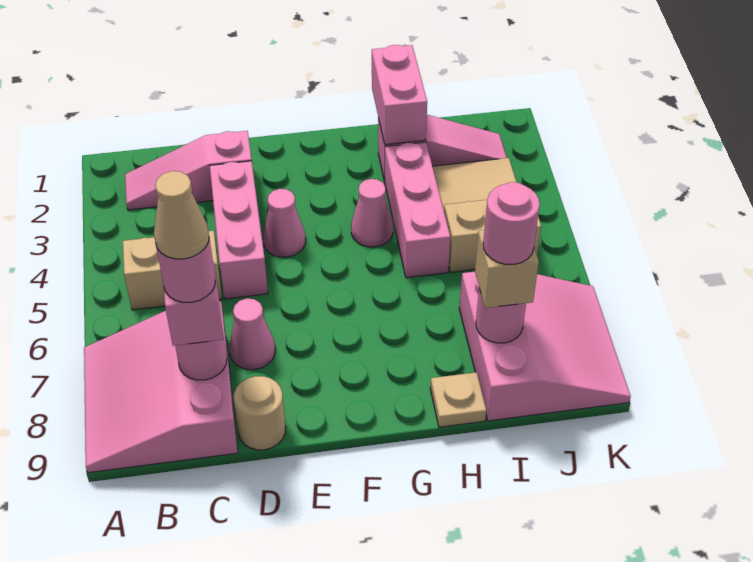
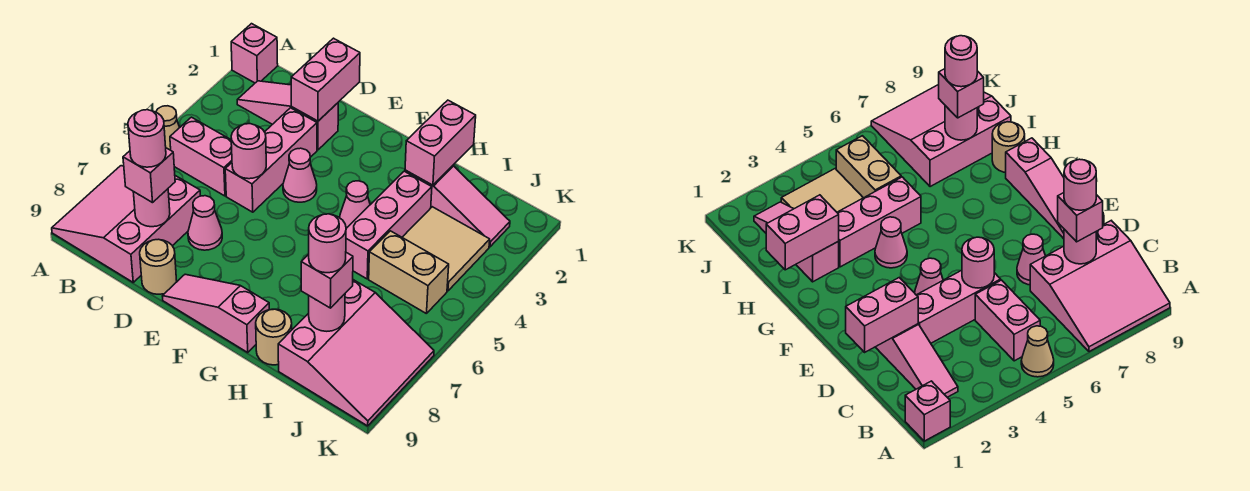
none -> pink 1x1 brick [231,24,278,83]
tan 1x2 brick [123,231,222,310] -> pink 1x2 brick [170,117,232,196]
tan 1x1 cone [154,171,209,259] -> tan 1x1 cone moved to [156,106,180,150]
none -> pink 1x2 brick [291,38,360,121]
none -> pink 1x1 round brick [231,124,266,179]
none -> pink 1x3 slope [163,274,269,352]
tan 1x1 plate [430,372,486,427] -> tan 1x1 round brick [256,309,292,365]
tan 1x1 brick [475,230,539,308] -> pink 1x1 brick [301,253,353,308]

